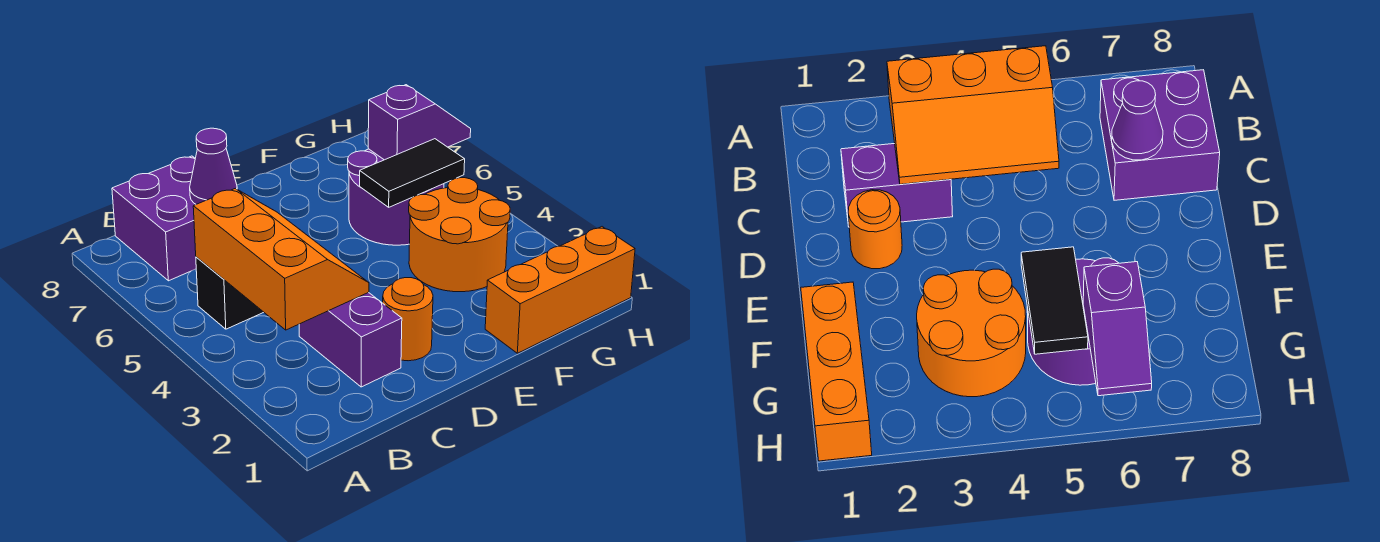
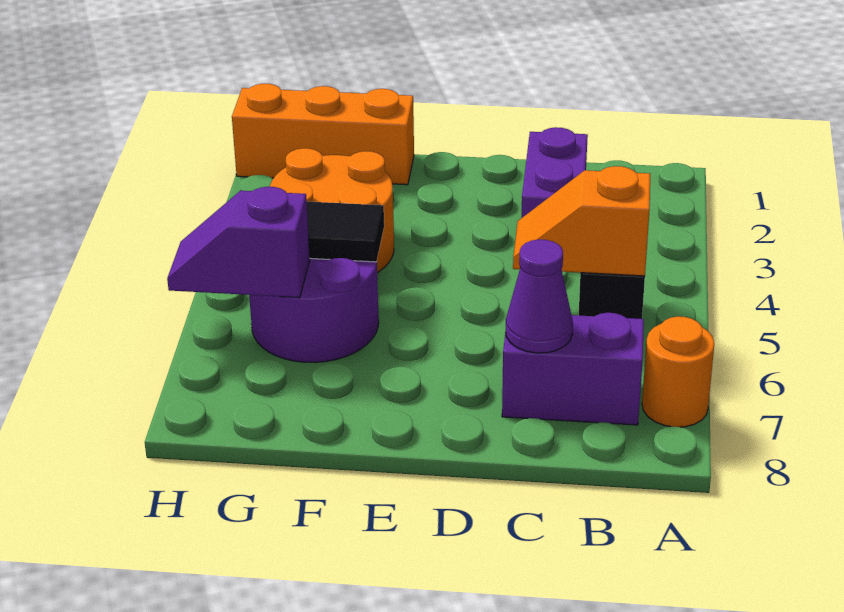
orange 2x3 slope [193,188,369,330] -> orange 1x2 slope [513,166,650,276]
purple 2x2 brick [112,156,196,281] -> purple 1x2 brick [502,313,644,425]
orange 1x1 round brick [383,278,433,361] -> orange 1x1 round brick moved to [642,316,714,427]

